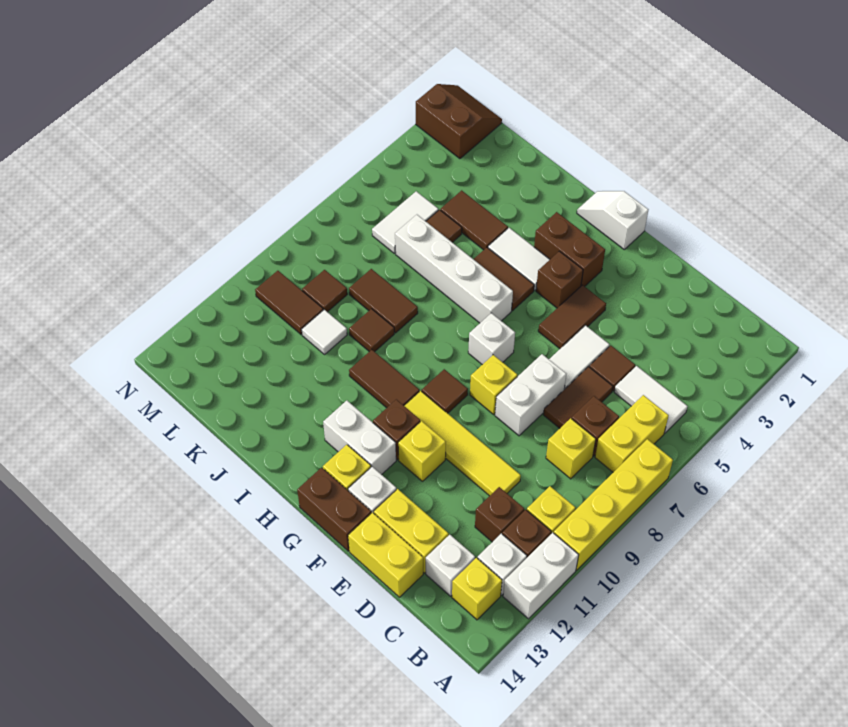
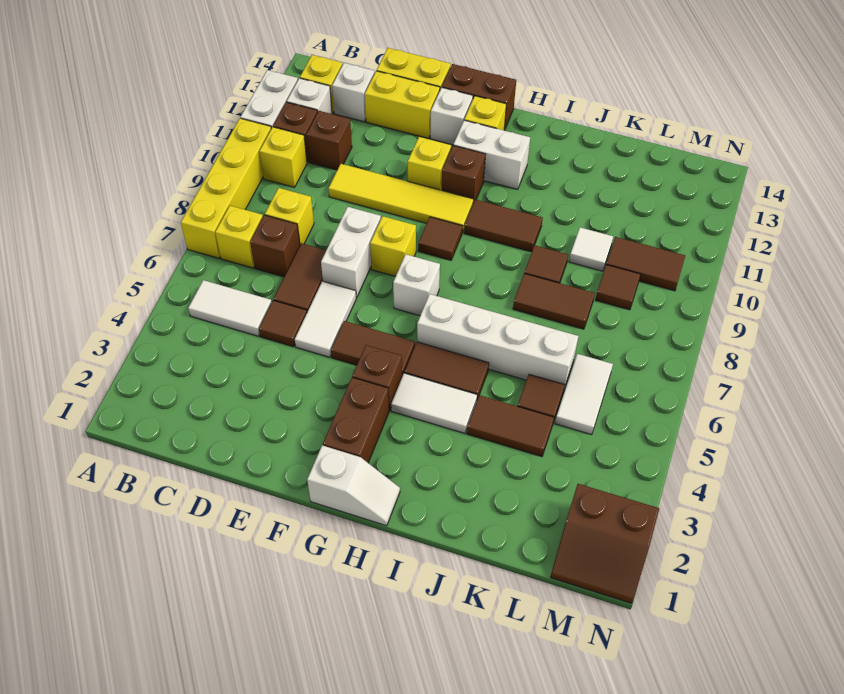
yellow 1x2 brick [595,395,669,472] -> yellow 1x1 brick [215,206,263,268]
brown 1x2 tile [538,285,606,349] -> brown 1x2 tile turned to [331,321,415,376]
brown 1x2 brick [534,212,605,286] -> brown 1x2 brick turned to [323,378,389,463]

